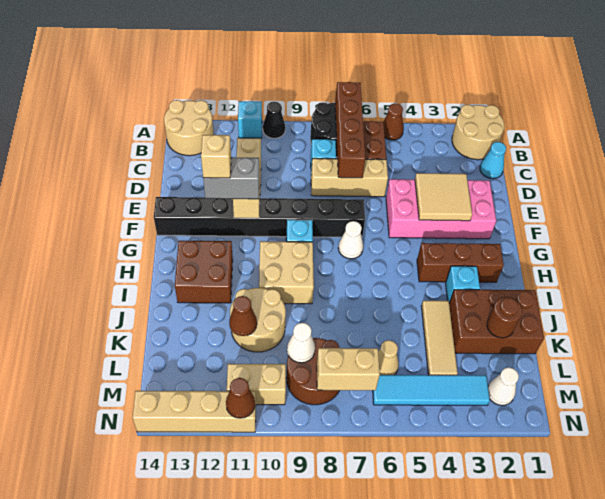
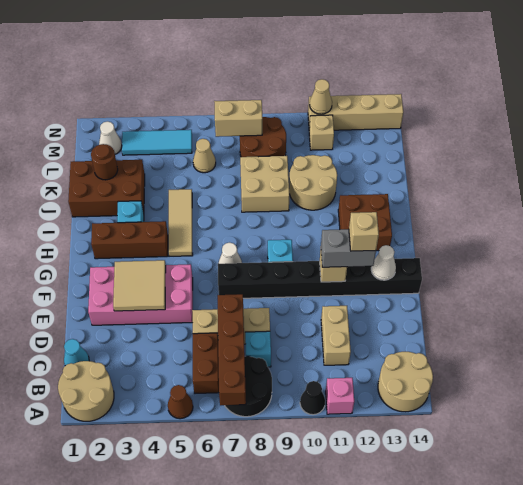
cyan 1x1 brick [238,101,262,138] -> pink 1x1 brick [326,378,354,414]
tan 2x2 brick [259,241,314,304] -> tan 2x2 brick moved to [240,156,289,212]
tan 1x3 tile [421,301,458,375] -> tan 1x3 tile moved to [168,189,193,256]
brown 1x1 cone [229,296,257,336] -> none
white 1x1 cone [287,323,315,363] -> white 1x1 cone moved to [371,245,396,280]
cyan 1x4 tile [373,375,490,405] -> cyan 1x3 tile [122,130,192,155]
tan 1x2 brick [227,364,286,405] -> tan 1x1 brick [309,115,334,150]
brown 1x1 cone [226,378,255,418] -> tan 1x1 cone [310,79,332,114]

